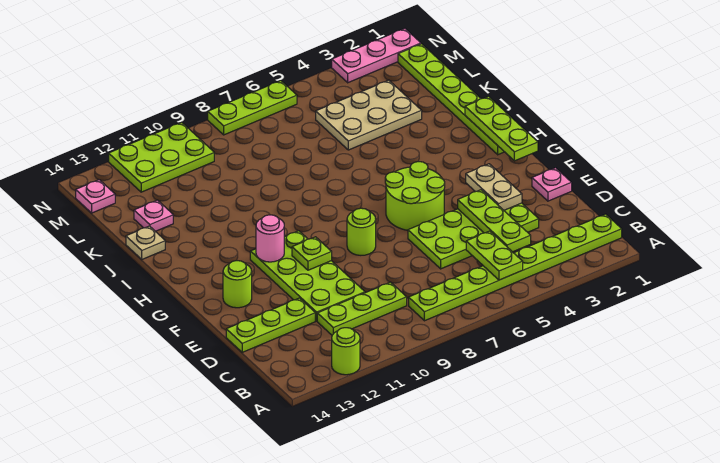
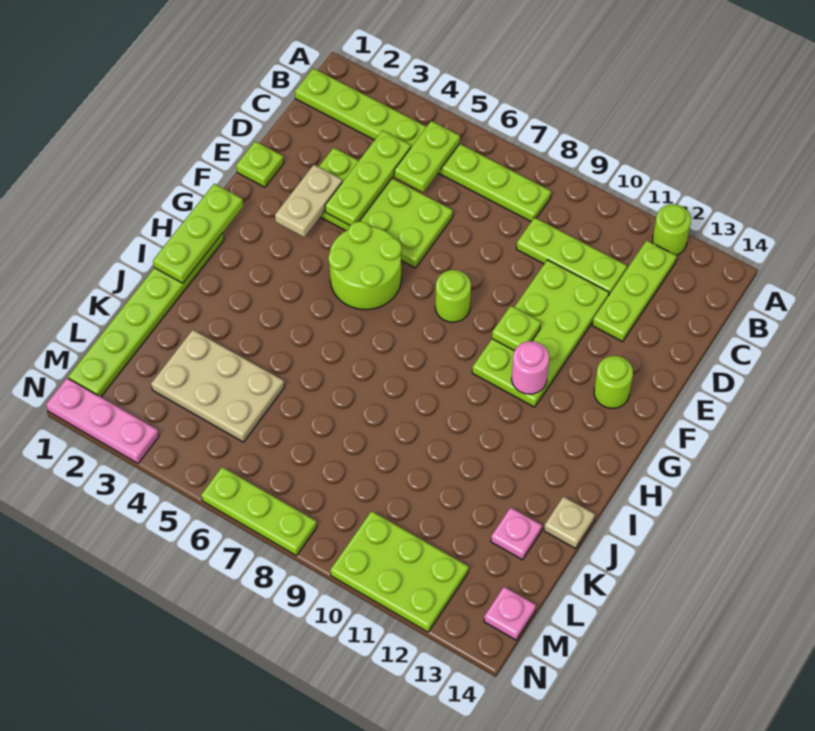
lime 1x3 plate [226,298,315,352] -> lime 1x3 plate turned to [592,240,677,342]
pink 1x1 plate [532,168,572,201] -> lime 1x1 plate [236,141,284,187]

